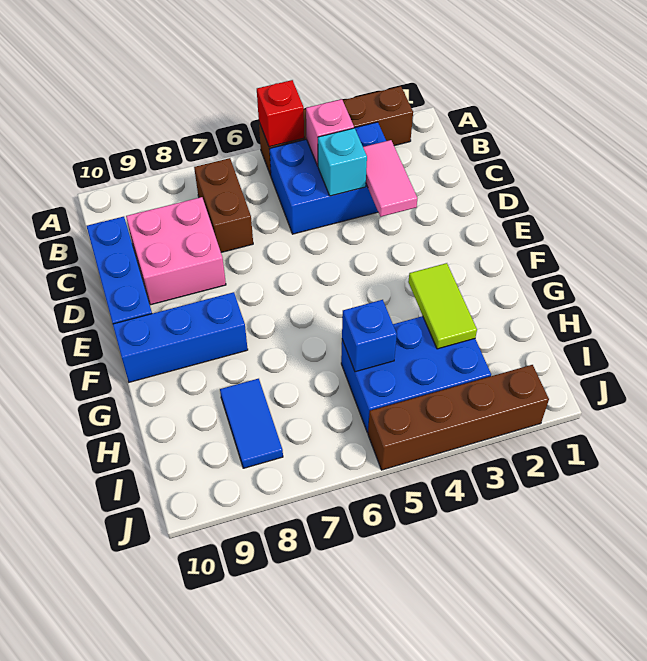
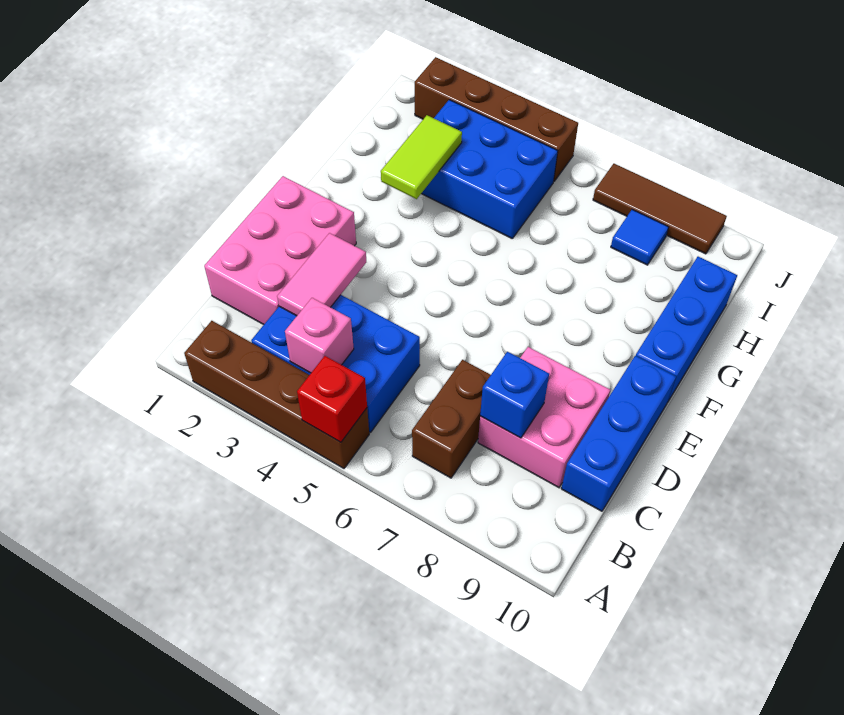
none -> pink 2x3 brick [204,176,356,324]
cyan 1x1 brick [318,128,367,196] -> none
blue 1x3 brick [113,292,248,382] -> blue 1x3 brick turned to [636,257,737,401]
blue 1x1 brick [342,300,397,372] -> blue 1x1 brick moved to [480,352,549,438]
blue 1x2 tile [220,379,283,468] -> blue 1x1 tile [611,210,669,265]
none -> brown 1x3 tile [593,164,727,254]

